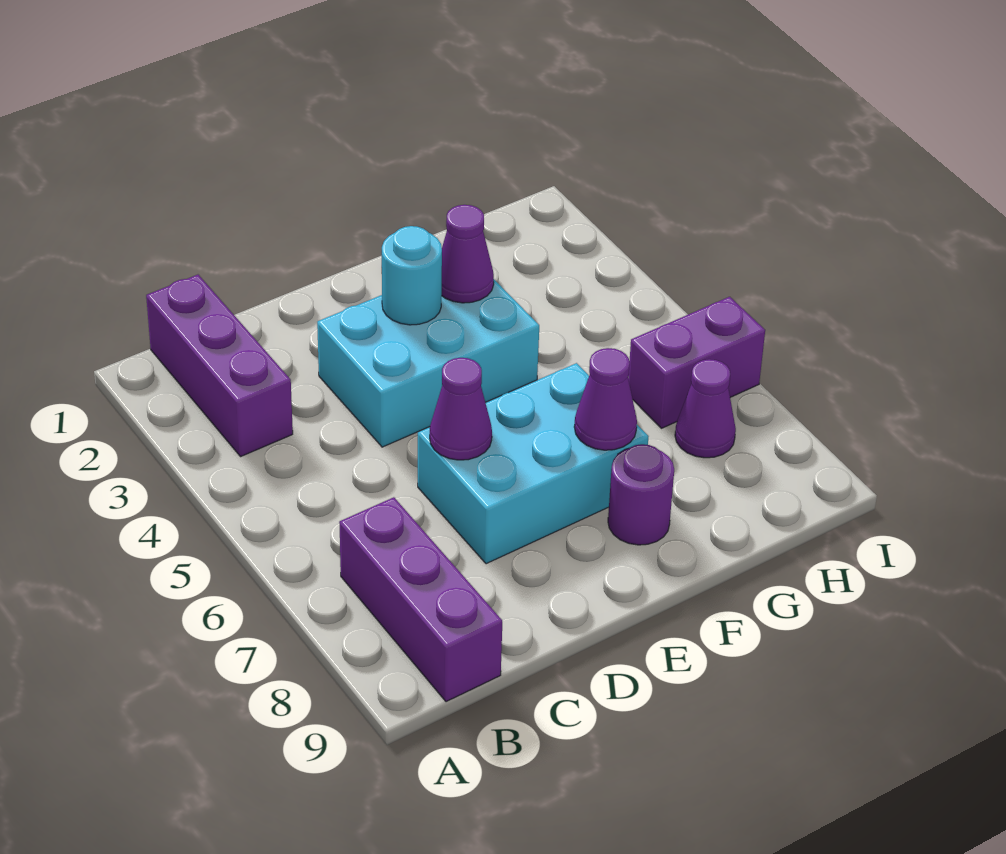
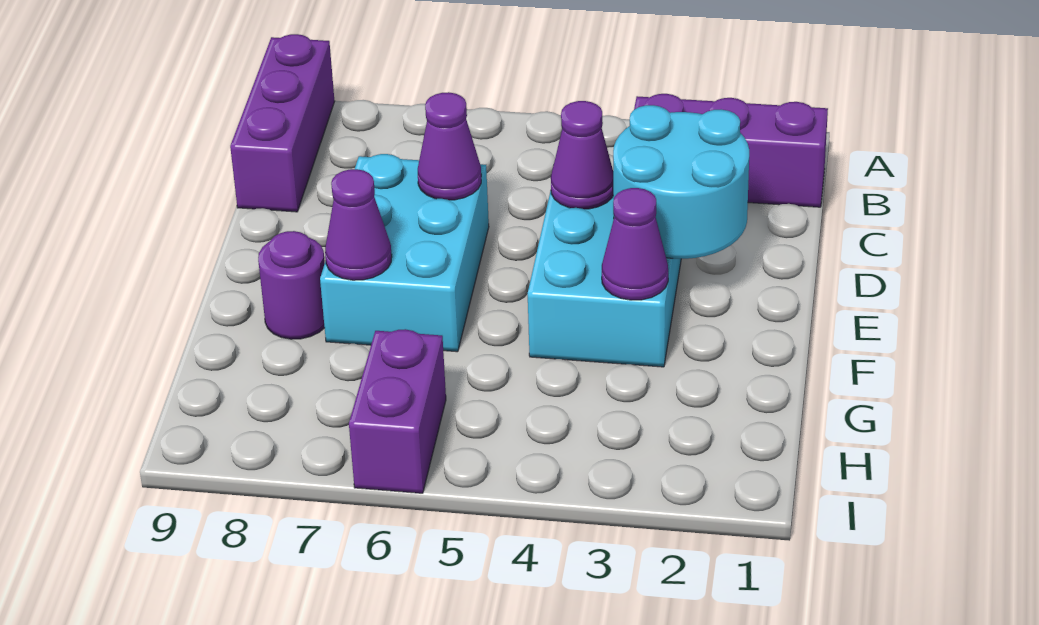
purple 1x3 brick [339,497,502,702] -> purple 1x3 brick turned to [230,34,335,212]
cyan 1x1 round brick [381,226,442,325] -> cyan 2x2 round brick [613,105,749,259]
purple 1x1 cone [675,359,736,458] -> purple 1x1 cone moved to [551,101,613,209]

